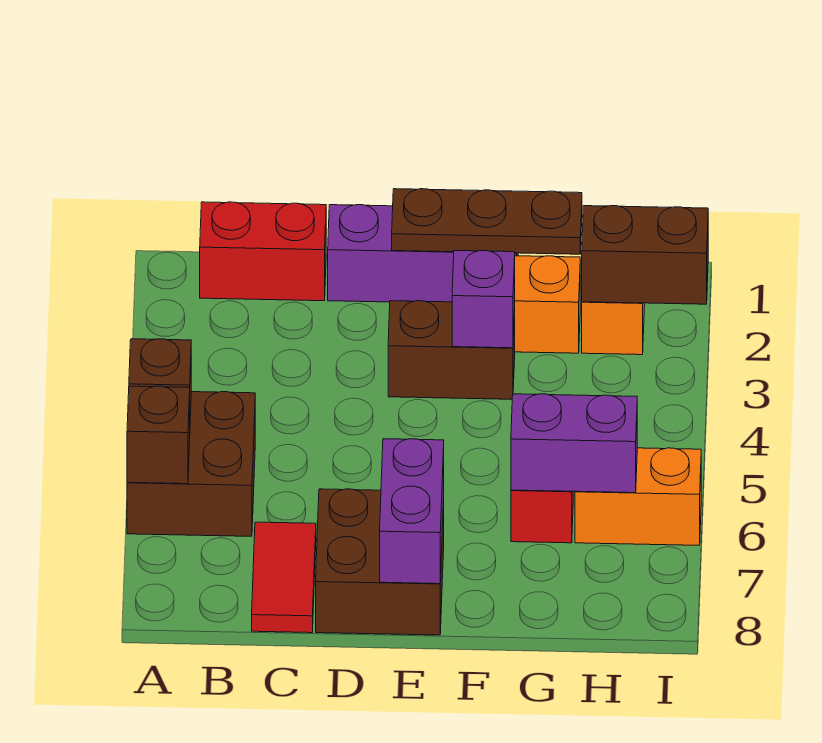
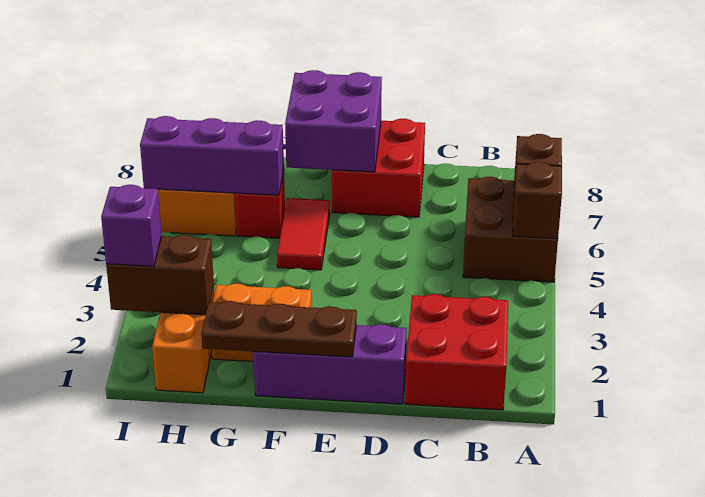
red 1x2 brick [200,202,326,301] -> red 2x2 brick [405,294,508,410]
red 1x2 tile [252,522,316,633] -> red 1x2 tile moved to [277,198,330,270]
brown 2x2 brick [316,489,444,635] -> red 2x2 brick [332,119,425,217]
brown 1x2 brick [388,301,515,399] -> none
purple 1x2 brick [380,439,444,584] -> purple 2x2 brick [285,70,382,172]
purple 1x1 brick [452,251,515,348] -> purple 1x1 brick moved to [101,185,162,266]
purple 1x2 brick [511,394,637,493] -> purple 1x3 brick [140,116,284,195]

